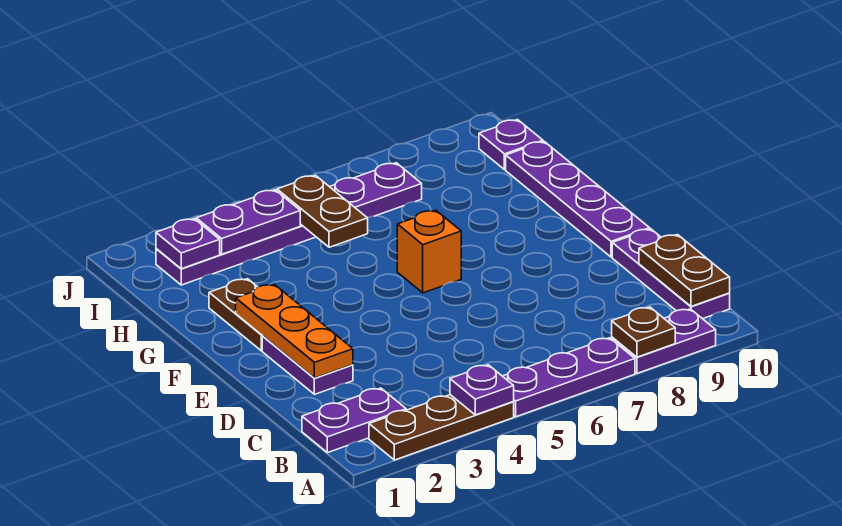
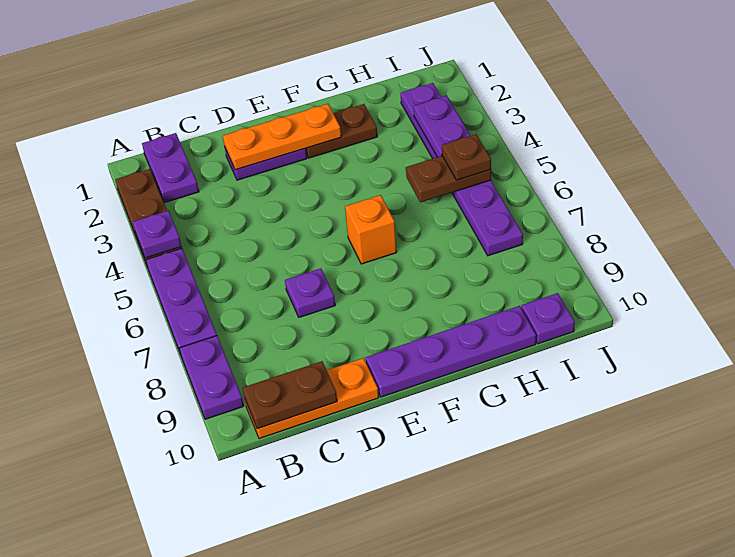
brown 1x1 plate [612,307,675,357] -> brown 1x1 plate moved to [442,134,491,180]
purple 1x3 plate [612,229,730,319] -> orange 1x3 plate [245,358,379,439]
purple 1x1 plate [156,219,220,269] -> purple 1x1 plate moved to [285,268,335,317]

